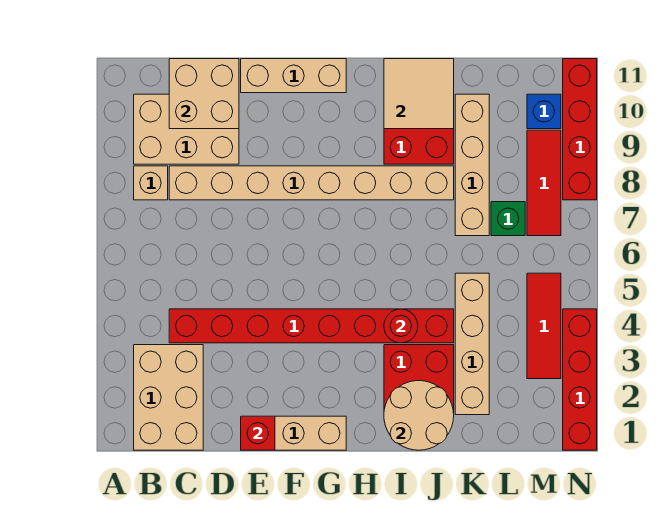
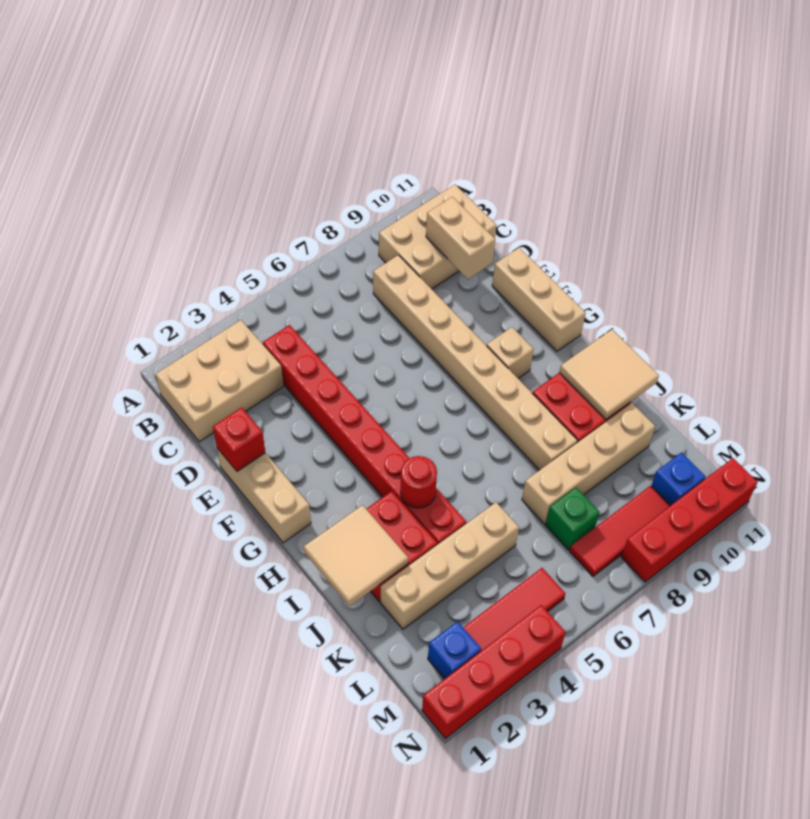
tan 1x1 brick [134,166,168,200] -> tan 1x1 brick moved to [487,327,534,379]
tan 2x3 brick [134,94,239,164] -> tan 2x3 brick turned to [379,185,496,289]
tan 2x2 brick [169,59,239,129] -> tan 1x2 brick [426,197,495,279]
tan 2x2 round brick [384,381,454,450] -> tan 2x2 tile [304,505,408,606]
none -> blue 1x1 brick [428,621,481,679]

